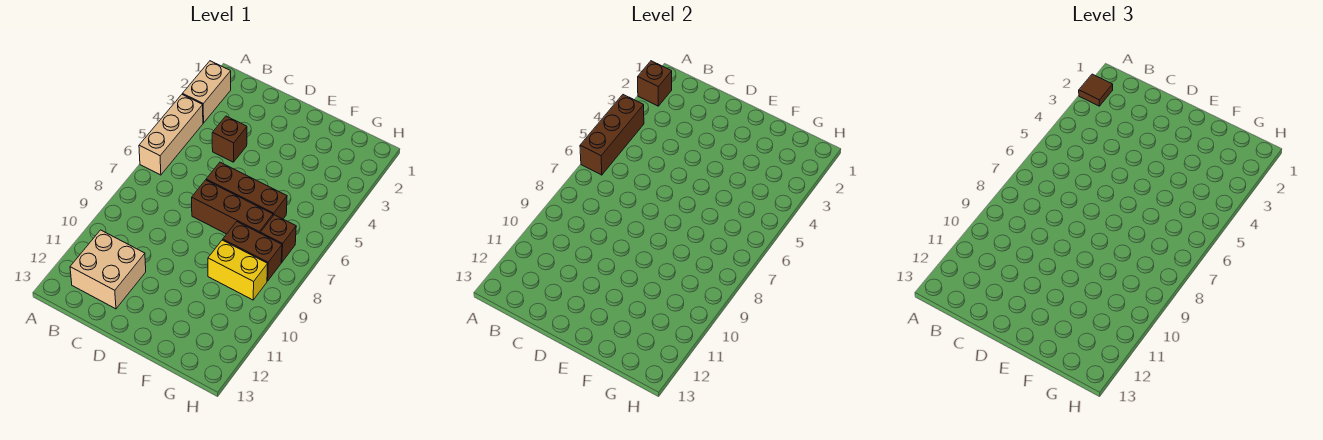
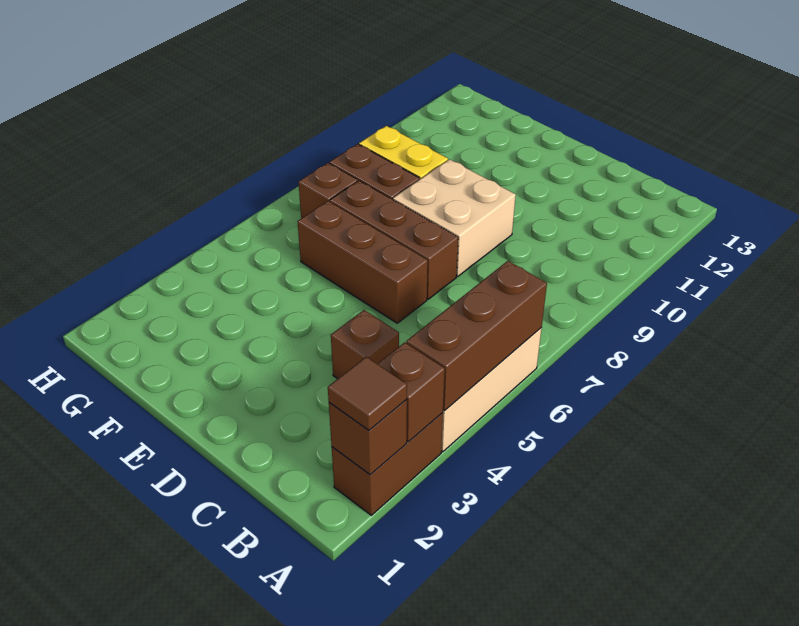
tan 1x2 brick [183,61,231,123] -> brown 1x2 brick [332,413,443,515]
none -> brown 1x1 brick [378,342,445,442]
tan 2x2 brick [70,230,146,309] -> tan 2x2 brick moved to [393,159,516,276]

